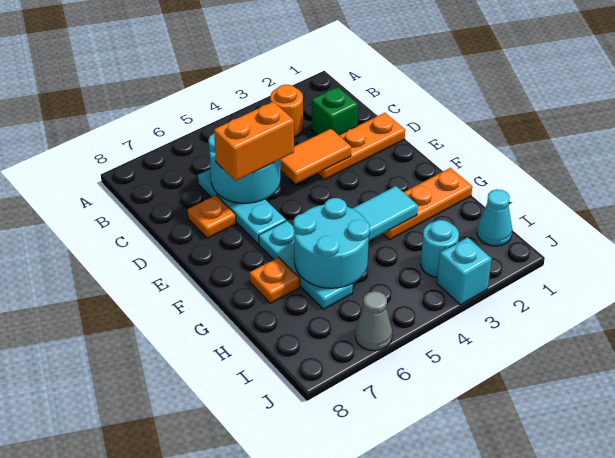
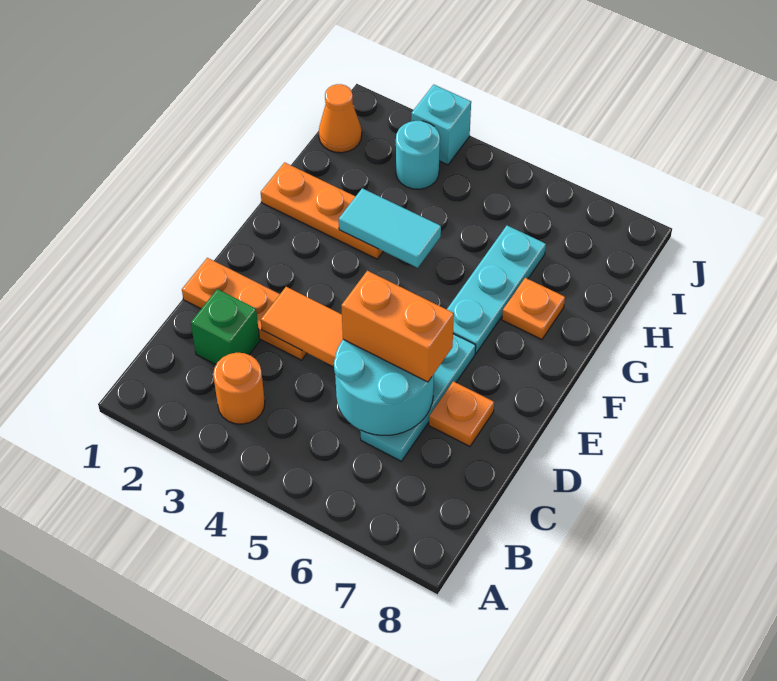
cyan 2x2 round brick [293,198,370,288] -> none
cyan 1x1 cone [477,189,512,246] -> orange 1x1 cone [319,84,362,153]
grey 1x1 cone [355,291,392,351] -> none

